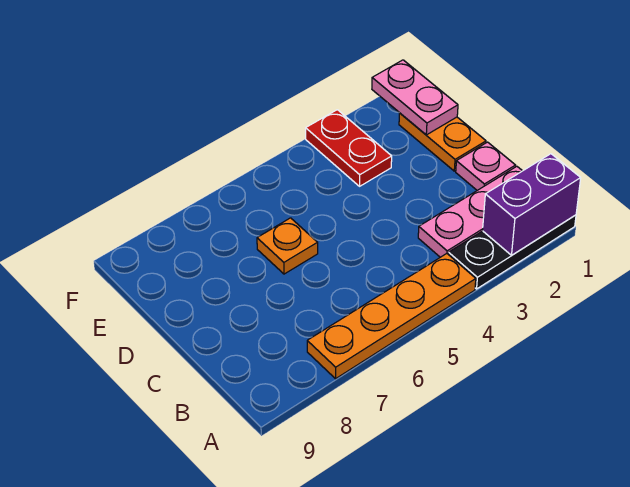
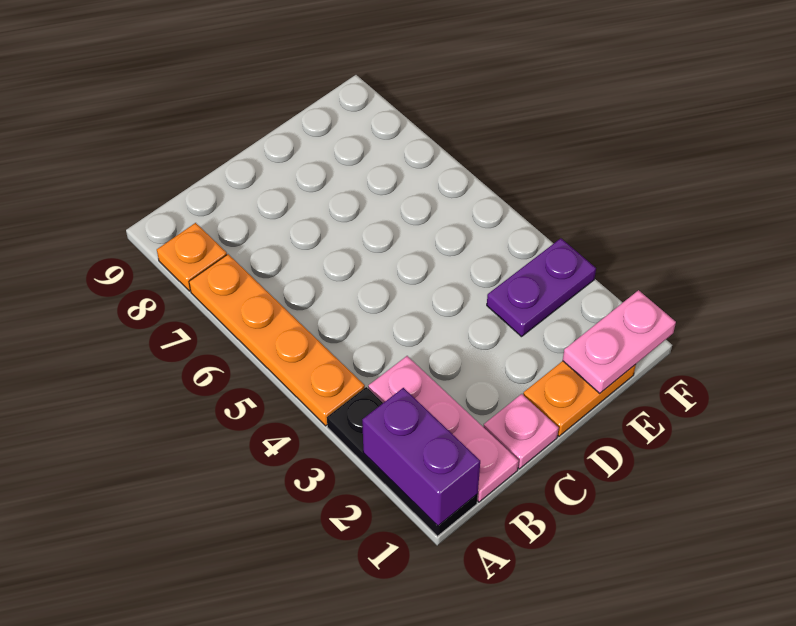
orange 1x1 plate [257,218,318,274] -> orange 1x1 plate moved to [157,223,227,291]
red 1x2 plate [306,110,392,186] -> purple 1x2 plate [487,238,596,337]

